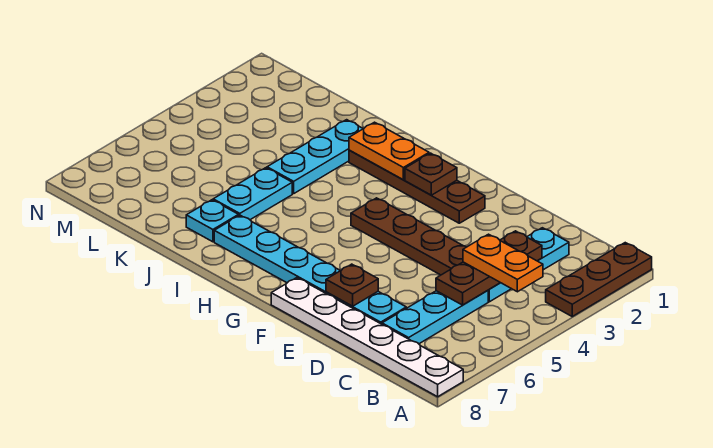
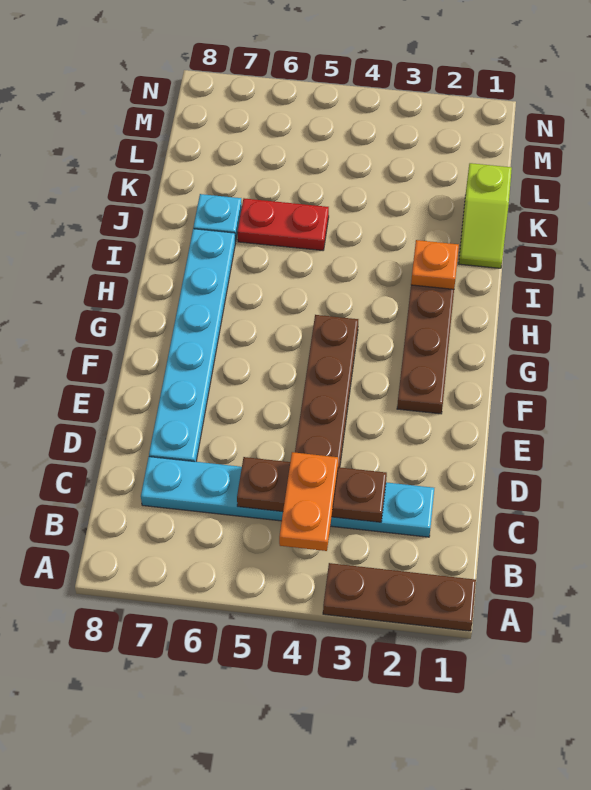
white 1x6 plate [271,278,463,397] -> none
brown 1x1 plate [326,264,378,306] -> none
brown 1x1 plate [405,153,457,195] -> none
orange 1x2 plate [349,122,429,180] -> orange 1x1 plate [411,240,459,289]
none -> lime 1x2 slope [459,163,512,268]
cyan 1x3 plate [267,120,363,194] -> none
cyan 1x2 plate [213,168,292,220] -> red 1x2 plate [237,198,329,250]

